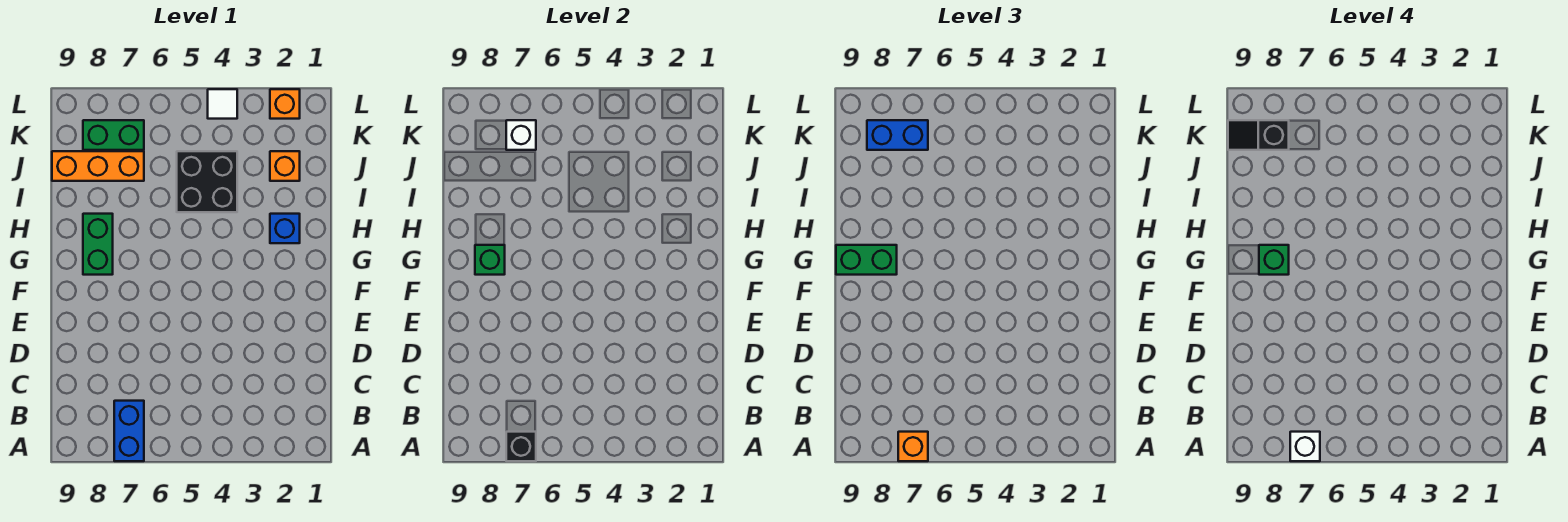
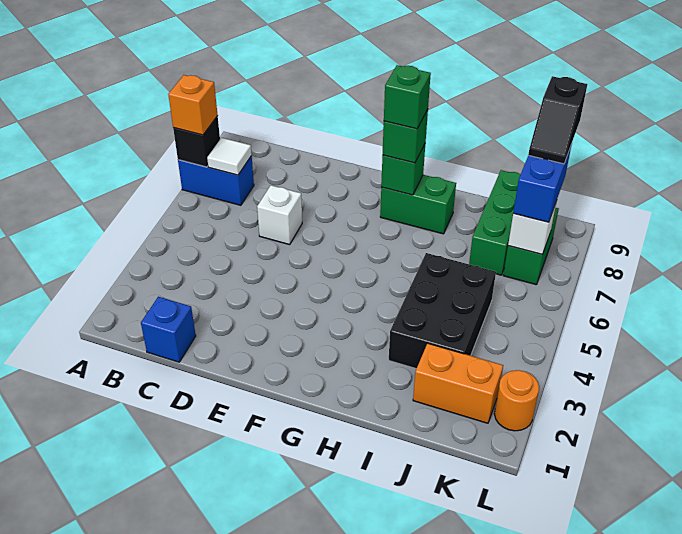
white 1x1 brick [1290,432,1320,461] -> white 1x1 brick moved to [257,185,302,245]
green 1x2 brick [836,245,897,275] -> green 1x1 brick [383,109,428,163]
blue 1x1 brick [270,214,300,243] -> blue 1x1 brick moved to [141,297,196,362]
black 2x2 brick [177,151,237,212] -> black 2x3 brick [389,253,496,369]
orange 1x1 brick [270,151,300,181] -> orange 1x2 brick [413,343,503,423]
orange 1x3 brick [52,151,144,181] -> green 1x3 brick [469,170,521,275]
black 1x2 slope [1228,120,1289,150] -> black 1x2 slope turned to [528,76,587,164]
orange 1x1 brick [270,89,300,119] -> orange 1x1 round brick [495,370,539,431]
white 1x1 tile [208,89,237,119] -> white 1x1 tile moved to [207,138,252,175]

